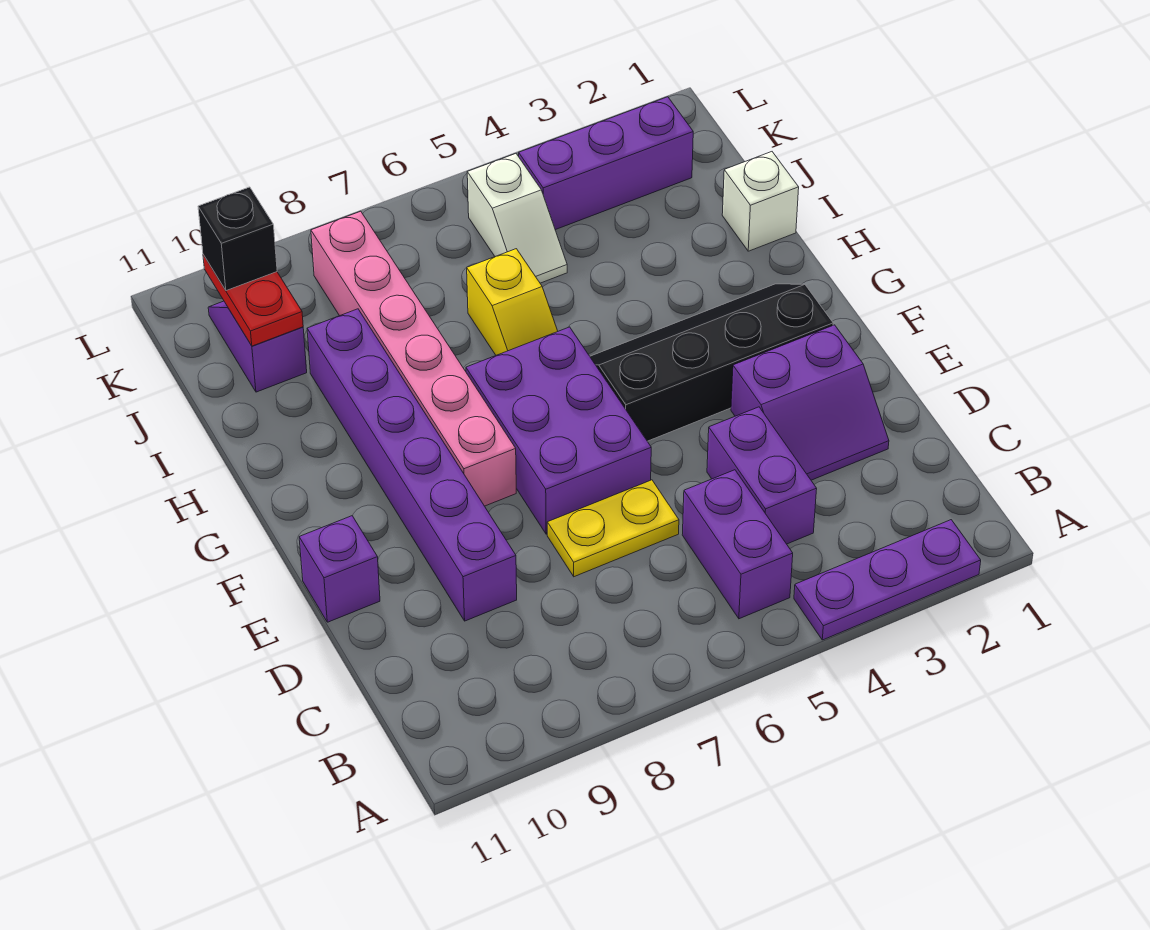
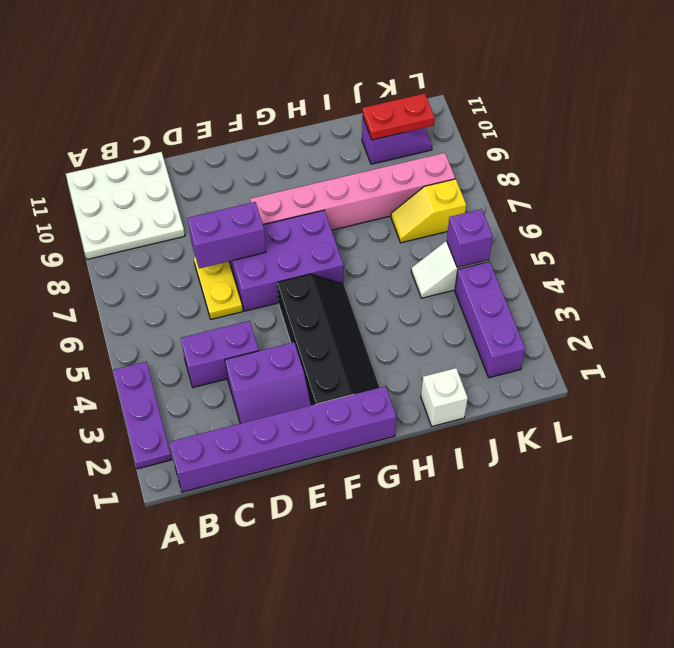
none -> white 3x3 plate [66,152,185,259]
purple 1x2 brick [682,470,793,619] -> purple 1x2 brick moved to [188,202,266,268]
purple 2x2 slope [731,325,889,480] -> purple 2x2 slope turned to [225,342,311,424]
purple 1x6 brick [307,309,517,621] -> purple 1x6 brick moved to [170,386,396,492]
purple 1x1 brick [299,516,380,622] -> purple 1x1 brick moved to [447,209,493,268]
yellow 1x2 slope [467,249,558,355] -> yellow 1x2 slope moved to [391,179,466,243]
black 1x1 brick [198,187,277,291] -> none

